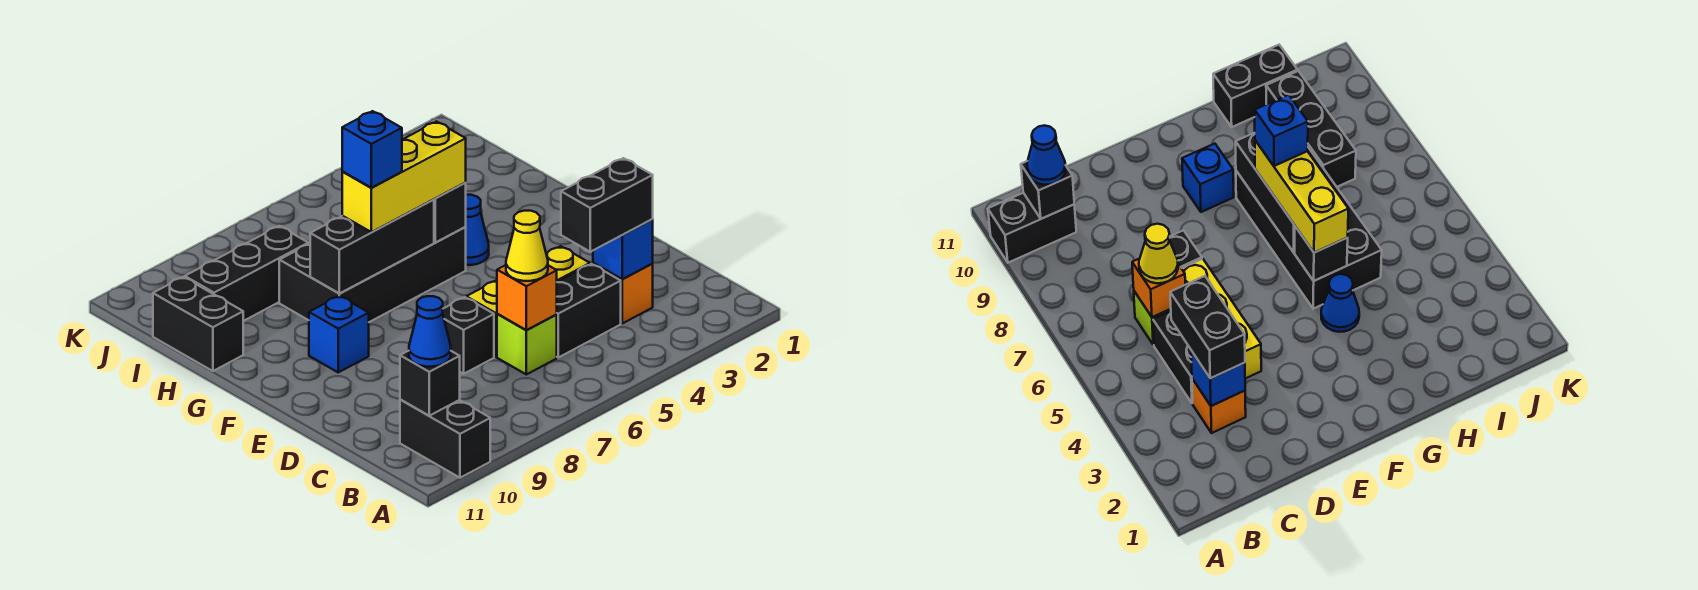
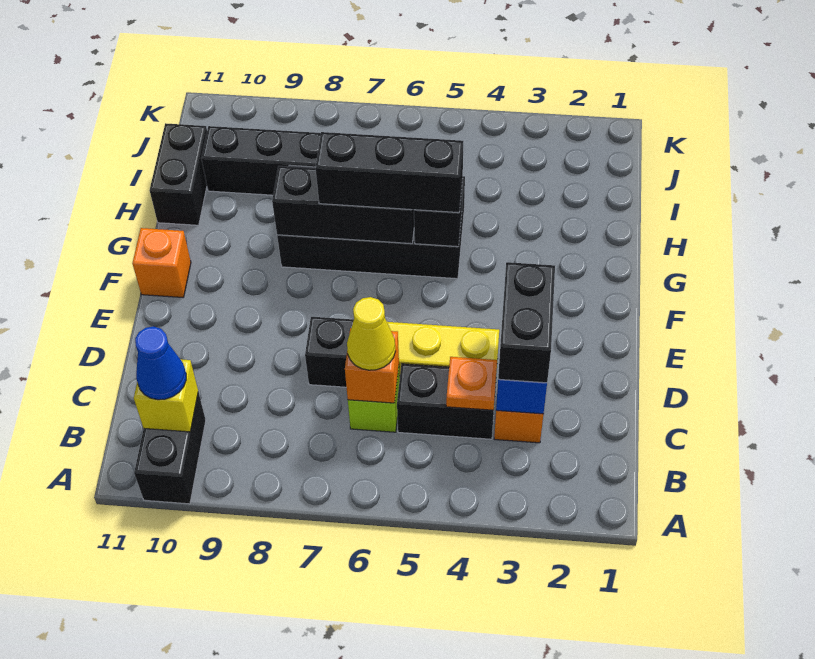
black 1x1 brick [400,351,460,416] -> yellow 1x1 brick [134,359,198,432]
black 1x2 brick [561,158,653,252] -> black 1x2 brick turned to [498,262,555,383]
none -> orange 1x1 plate [446,357,497,410]
blue 1x1 brick [309,296,369,372] -> none
none -> orange 1x1 brick [132,228,191,297]
blue 1x1 cone [466,195,489,265] -> none
yellow 1x3 brick [342,122,466,232] -> black 1x3 brick [316,132,463,213]
blue 1x1 brick [342,111,402,188] -> none

